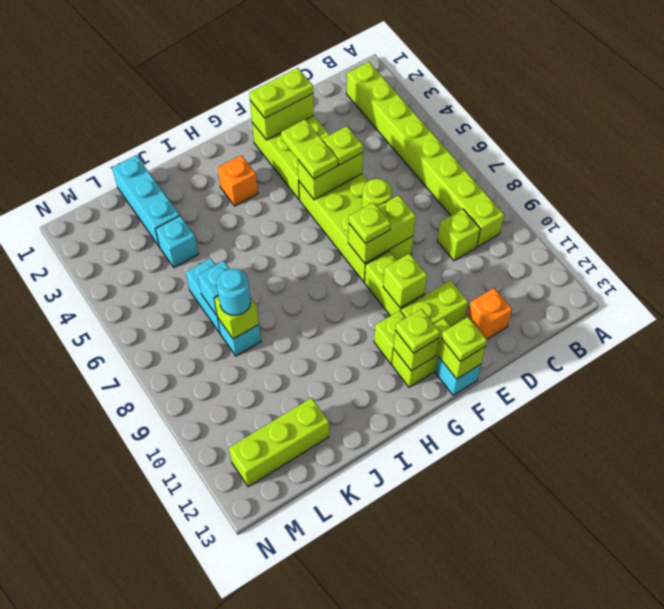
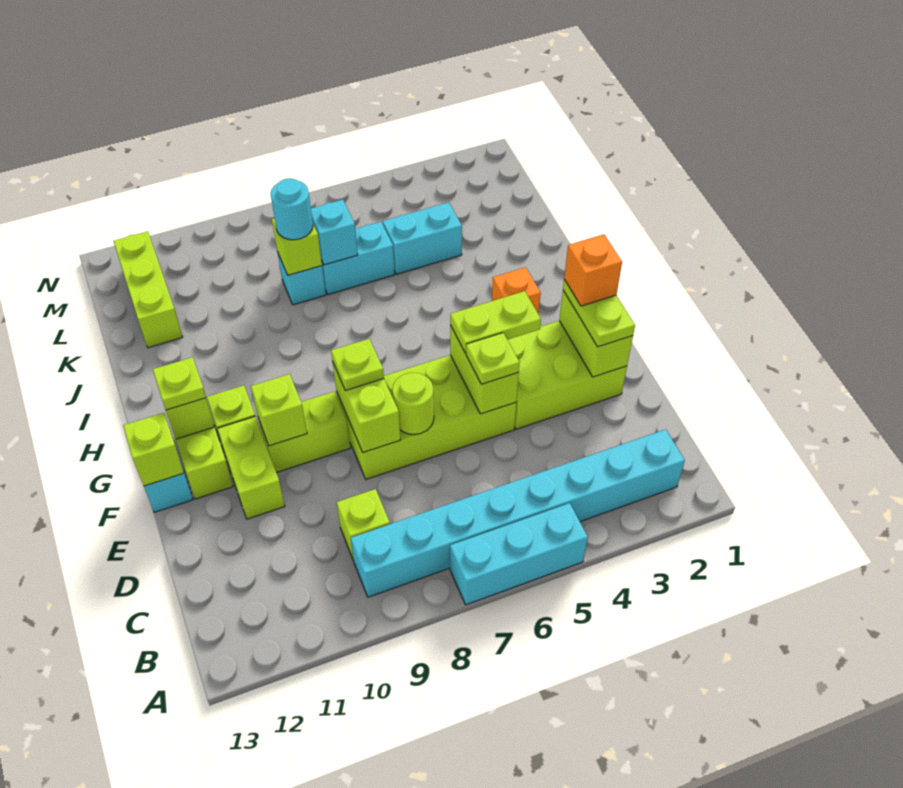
lime 1x8 brick [347,62,504,247] -> cyan 1x8 brick [351,429,685,597]
orange 1x1 brick [467,288,512,339] -> orange 1x1 brick moved to [564,234,622,306]
lime 1x1 plate [441,317,487,362] -> none
cyan 1x3 brick [112,155,180,247] -> cyan 1x3 brick moved to [450,503,588,605]
cyan 1x1 brick [155,216,198,268] -> cyan 1x2 brick [383,202,462,274]

